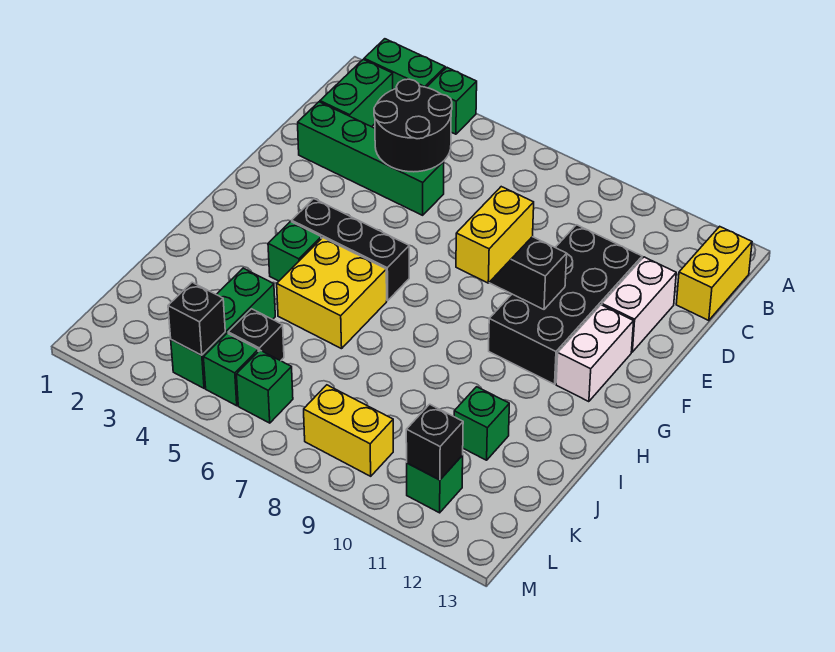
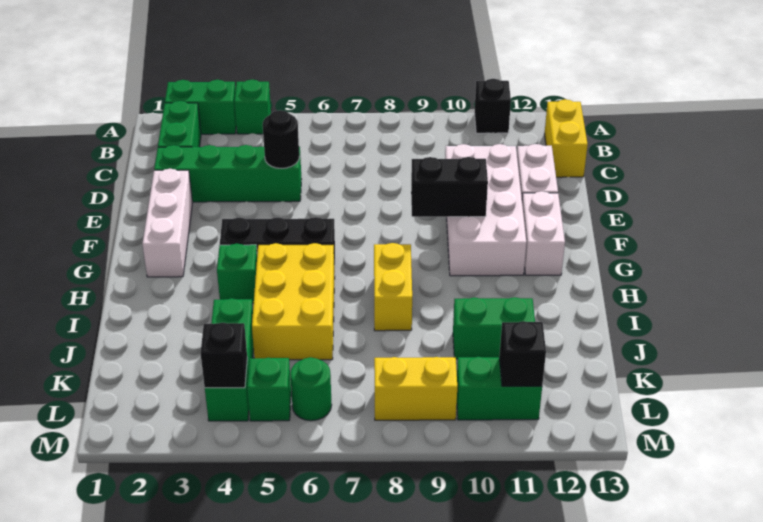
black 2x2 round brick [374,79,452,172] -> black 1x1 round brick [263,110,299,168]
black 2x4 brick [489,225,642,384] -> white 2x4 brick [445,144,526,276]
none -> white 1x3 brick [142,169,192,277]
yellow 1x2 brick [456,187,534,283] -> yellow 1x2 brick moved to [374,243,412,331]
yellow 2x2 brick [277,238,387,349] -> yellow 2x3 brick [252,243,335,360]
green 1x1 brick [454,387,509,460] -> green 1x2 brick [453,297,535,359]
black 1x1 brick [228,309,284,361] -> black 1x1 brick moved to [474,79,511,133]
green 1x1 brick [236,350,293,423] -> green 1x1 round brick [290,357,332,421]
green 1x1 brick [407,455,463,513] -> green 1x2 brick [457,357,542,420]

